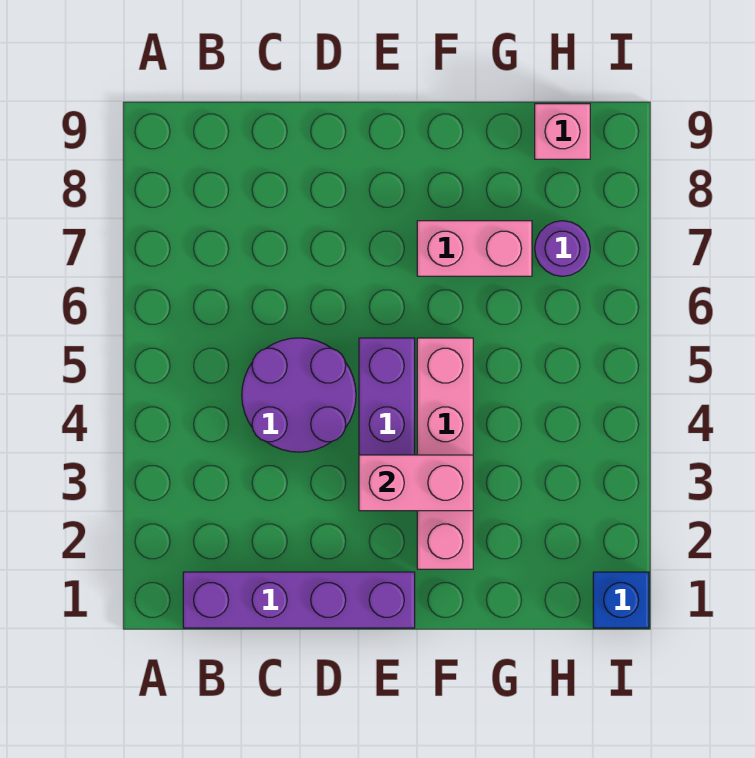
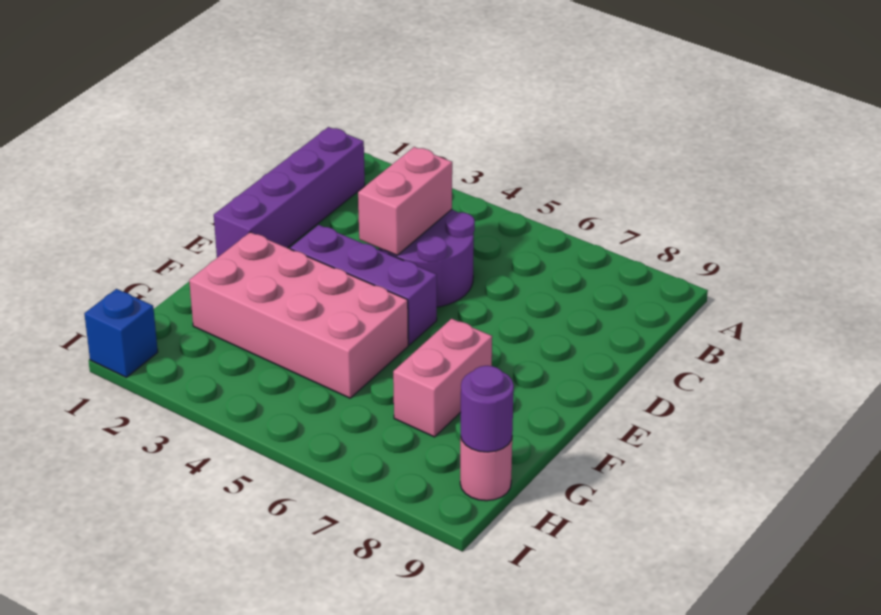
pink 1x2 brick [359,455,473,511] -> pink 1x2 brick moved to [358,147,452,255]
pink 1x4 brick [417,338,473,569] -> pink 2x4 brick [189,232,408,398]
purple 1x1 round brick [535,221,590,276] -> purple 1x1 round brick moved to [461,366,514,452]
pink 1x1 brick [535,104,590,159] -> pink 1x1 round brick [460,439,512,501]

